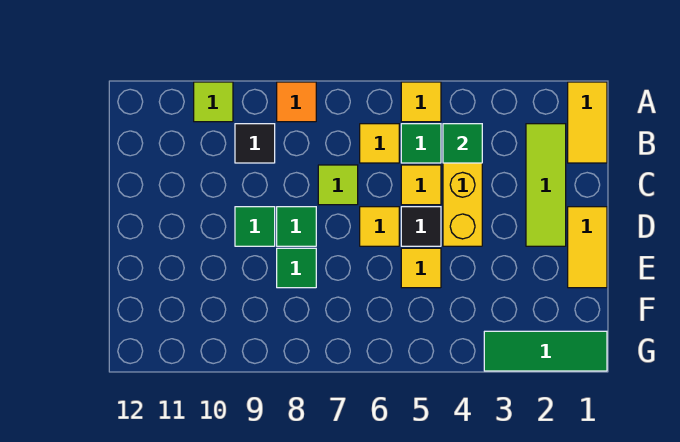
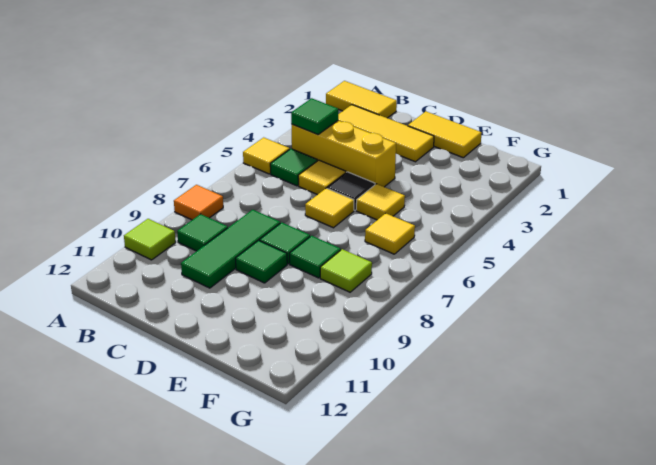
lime 1x3 tile [526,124,566,246] -> yellow 1x3 tile [338,105,434,162]
yellow 1x1 tile [360,124,399,163] -> yellow 1x1 tile moved to [365,213,415,254]
black 1x1 tile [235,124,275,163] -> green 1x1 tile [177,214,228,251]
lime 1x1 tile [318,165,358,205] -> lime 1x1 tile moved to [320,249,372,292]
green 1x3 tile [484,331,607,371] -> green 1x3 tile moved to [181,210,280,288]

